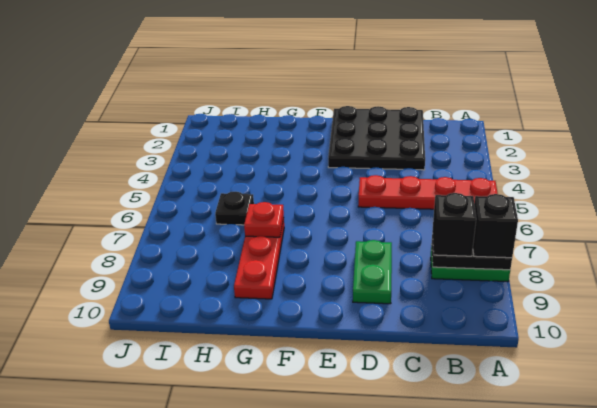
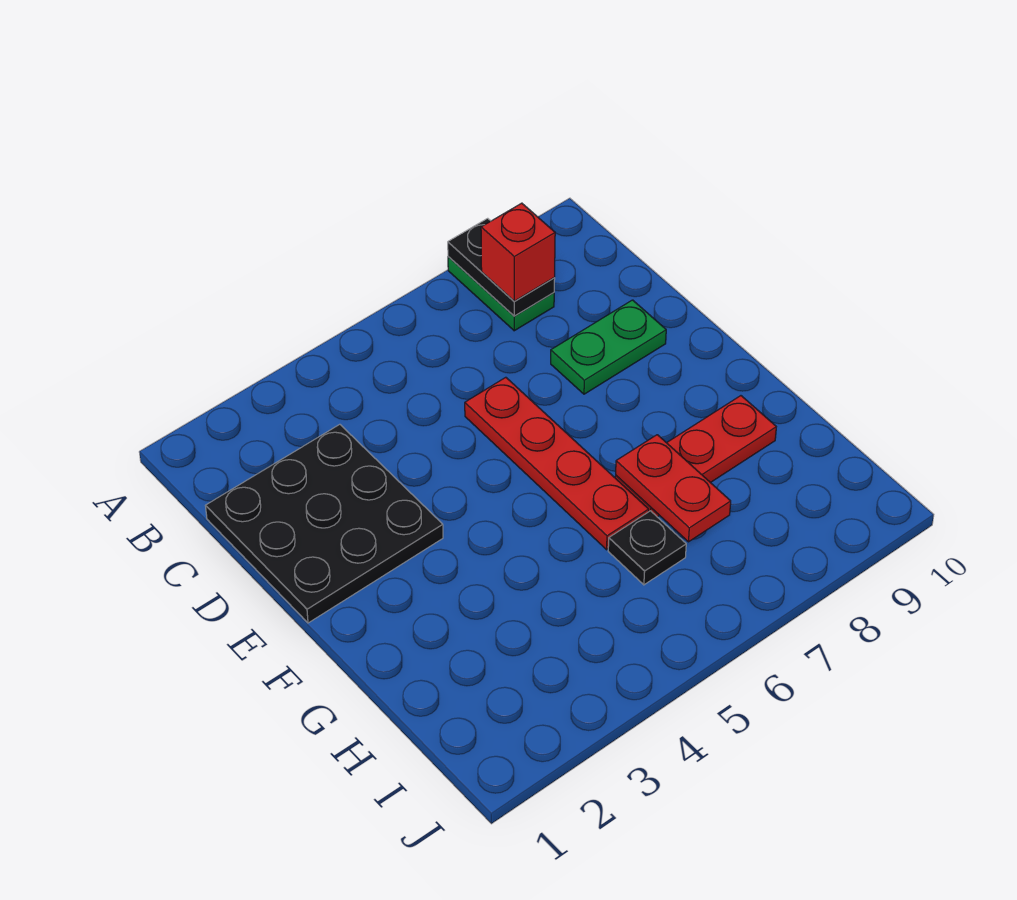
red 1x4 plate [358,175,498,209] -> red 1x4 plate moved to [465,377,649,550]
black 1x1 brick [473,194,518,258] -> none
black 1x1 brick [432,193,476,256] -> red 1x1 brick [481,203,555,301]
red 1x1 plate [244,202,284,237] -> red 1x2 plate [616,435,731,542]

